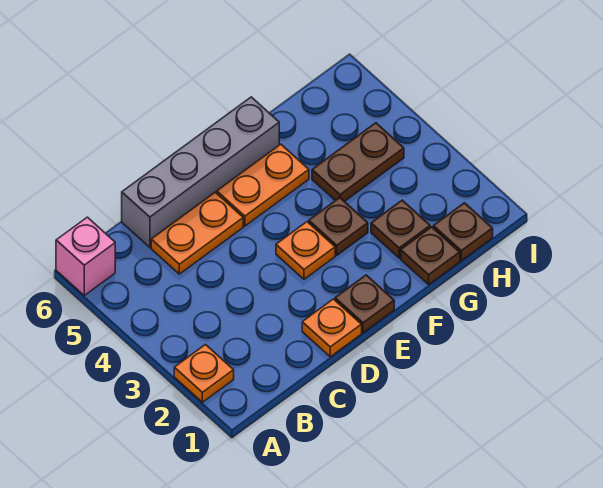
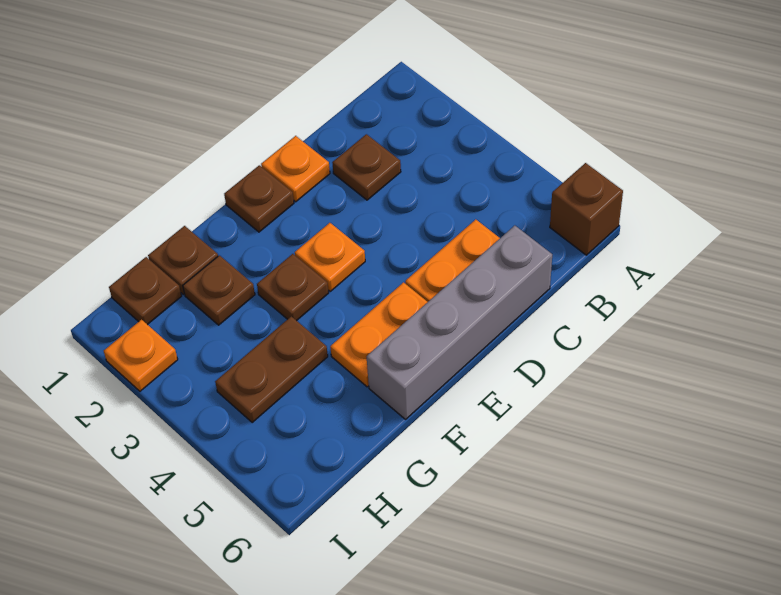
orange 1x1 plate [174,345,234,402] -> orange 1x1 plate moved to [104,320,178,391]
pink 1x1 brick [56,217,115,295] -> brown 1x1 brick [550,163,623,255]
none -> brown 1x1 plate [332,134,401,200]

